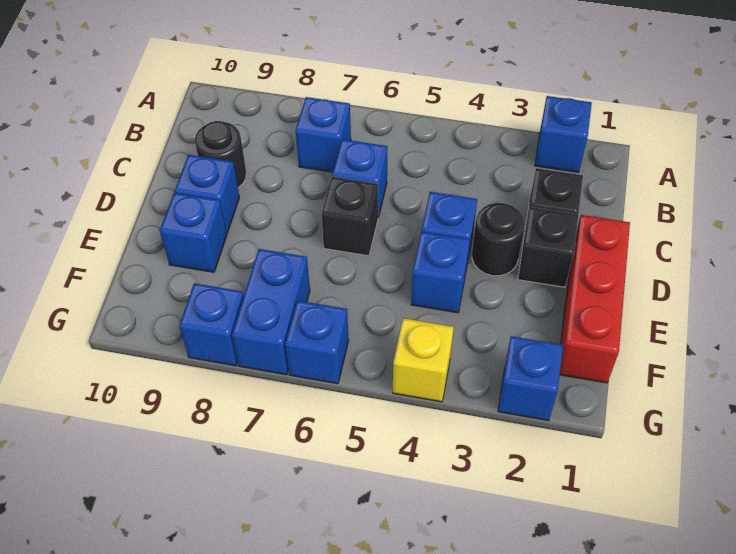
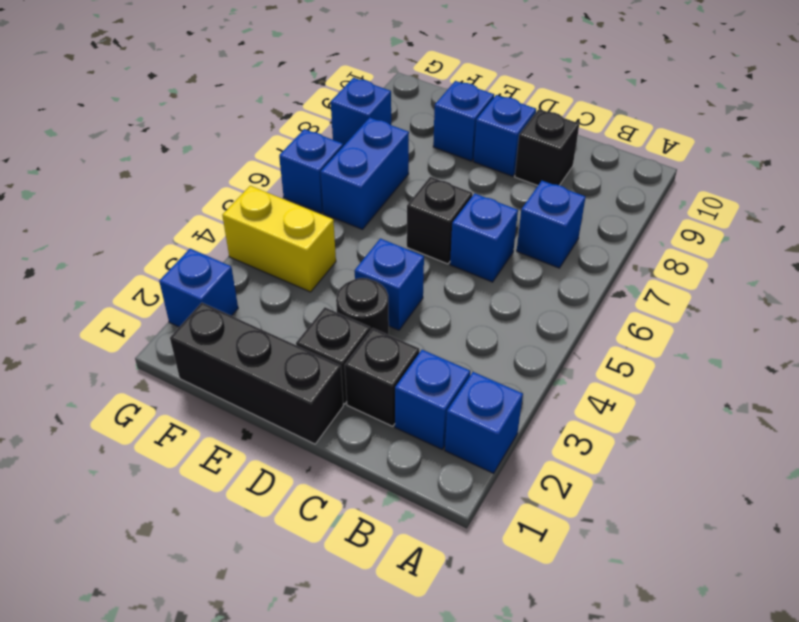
black 1x1 round brick [195,121,246,188] -> black 1x1 brick [515,109,579,186]
red 1x3 brick [560,215,630,383] -> black 1x3 brick [170,303,343,444]
blue 1x1 brick [411,232,470,313] -> blue 1x1 brick moved to [395,350,470,449]
blue 1x2 brick [232,249,310,375] -> blue 1x2 brick turned to [321,117,409,229]
yellow 1x1 brick [393,318,454,402] -> yellow 1x2 brick [222,186,336,292]

